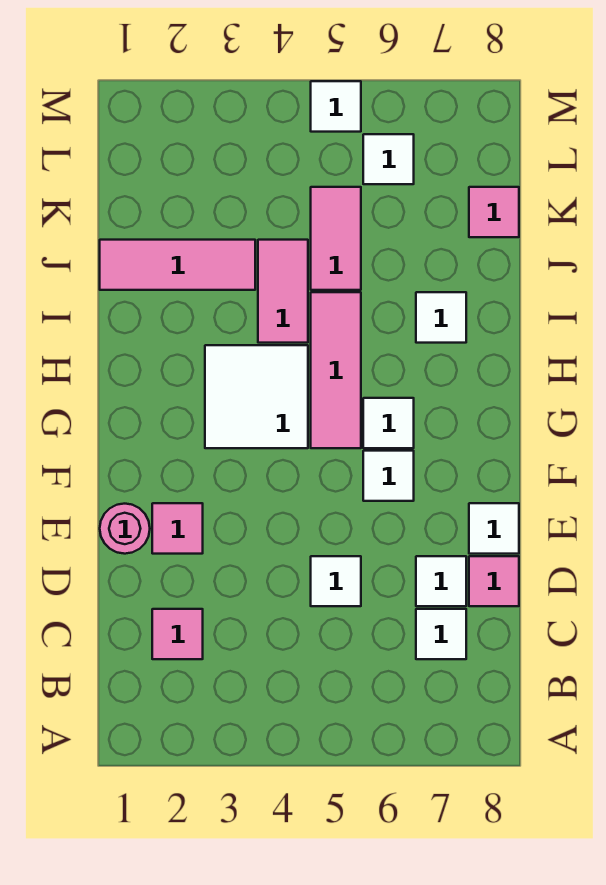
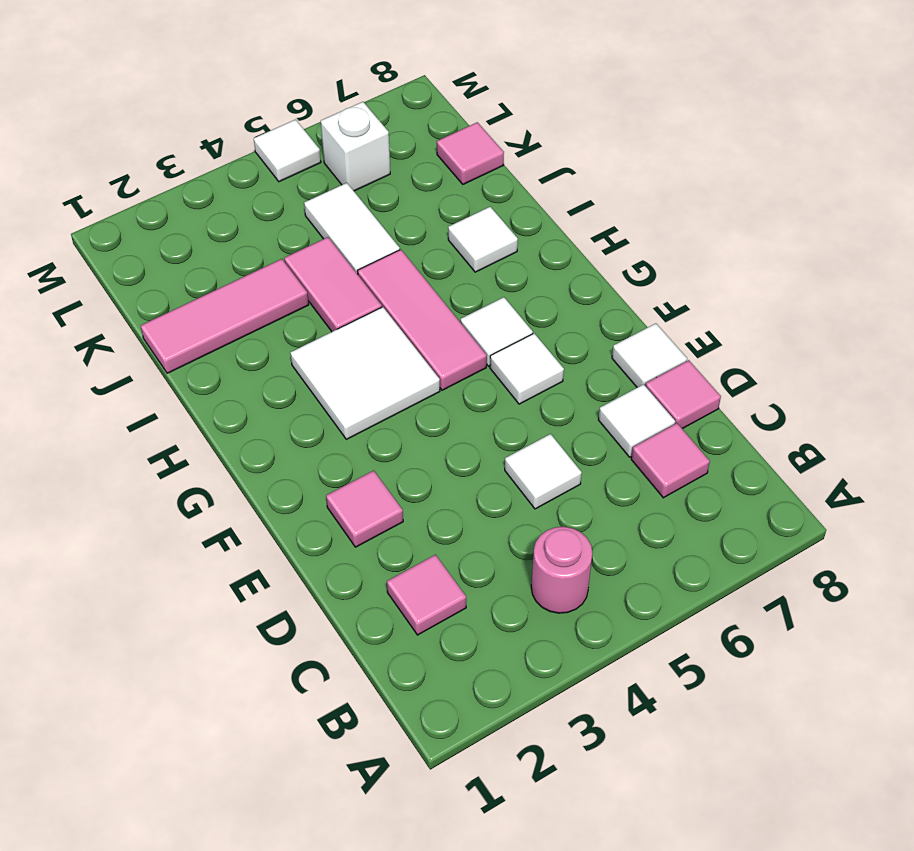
white 1x1 tile [416,609,466,659] -> pink 1x1 tile [631,423,710,498]
pink 1x1 round brick [100,504,150,554] -> pink 1x1 round brick moved to [531,527,592,613]
pink 1x2 tile [311,187,361,290] -> white 1x2 tile [304,183,400,274]
white 1x1 tile [363,134,414,184] -> white 1x1 brick [321,102,390,191]

